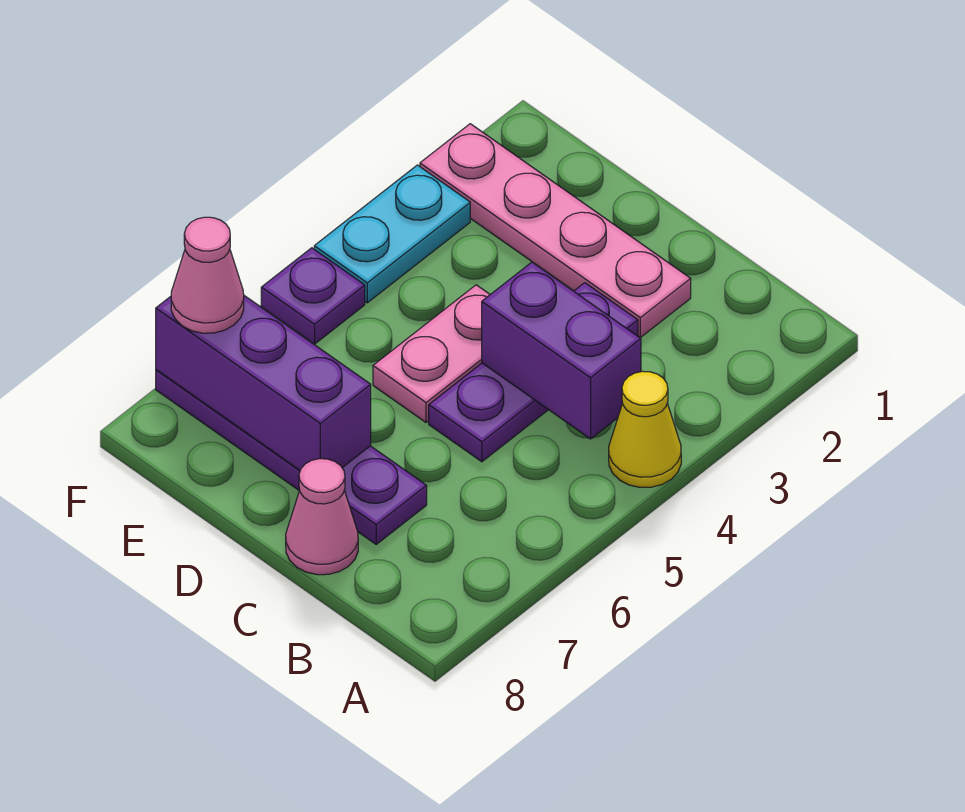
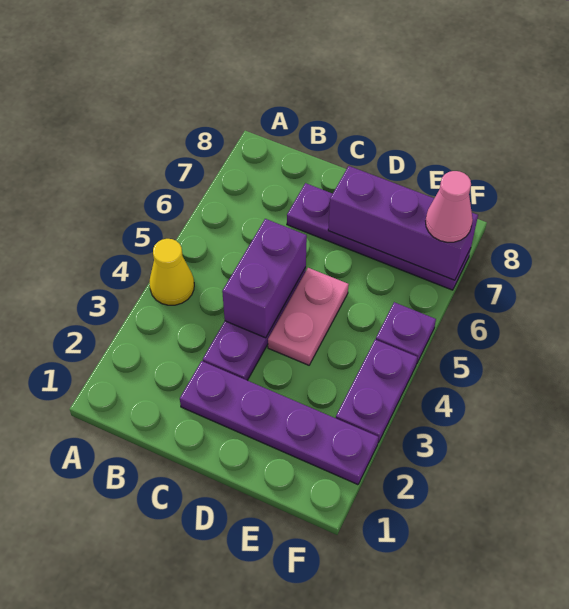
purple 1x2 brick [482,262,641,439] -> purple 1x2 brick turned to [222,219,307,338]
pink 1x4 plate [420,124,691,337] -> purple 1x4 plate [180,361,379,485]
pink 1x1 cone [286,459,358,575] -> none
cyan 1x2 plate [314,165,470,303] -> purple 1x2 plate [336,339,417,443]

